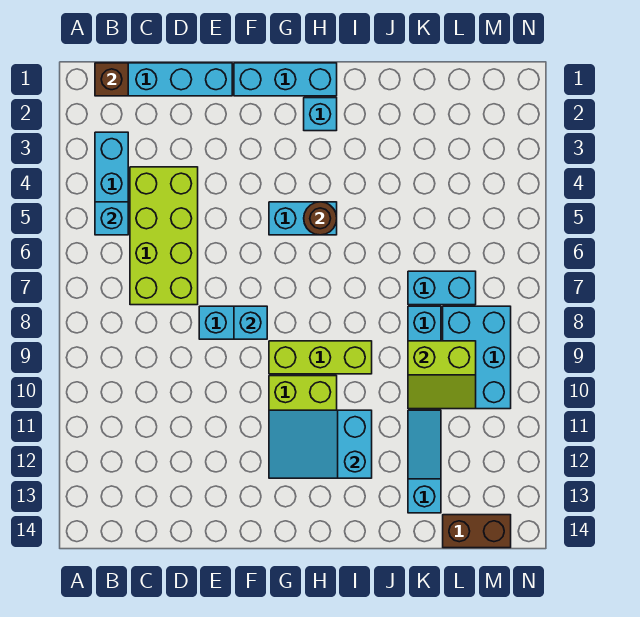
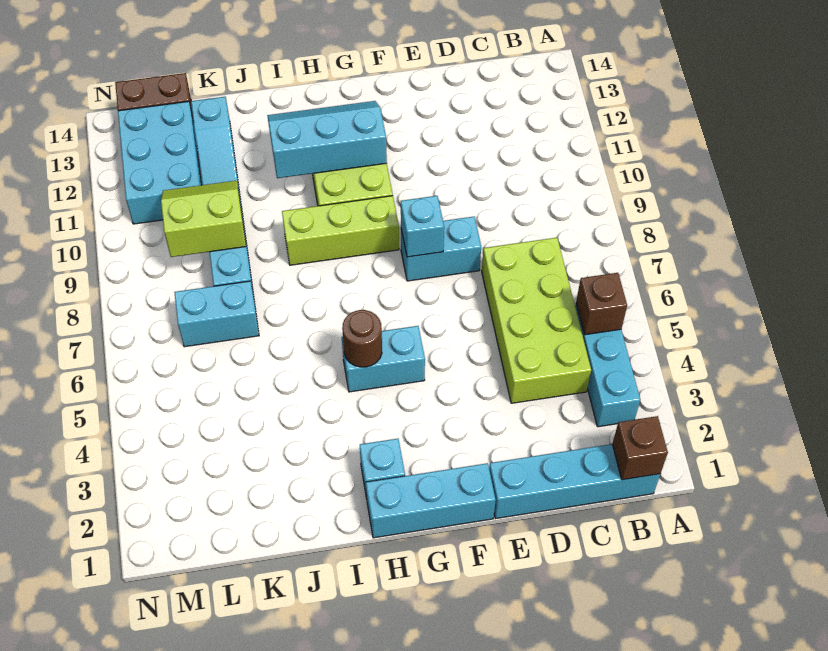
cyan 1x1 brick [95,202,128,235] -> brown 1x1 brick [576,273,627,335]
cyan 2x3 slope [269,410,372,478] -> cyan 2x3 slope turned to [267,101,387,178]
cyan 2x3 brick [443,306,511,409] -> cyan 2x3 brick moved to [118,101,202,224]

